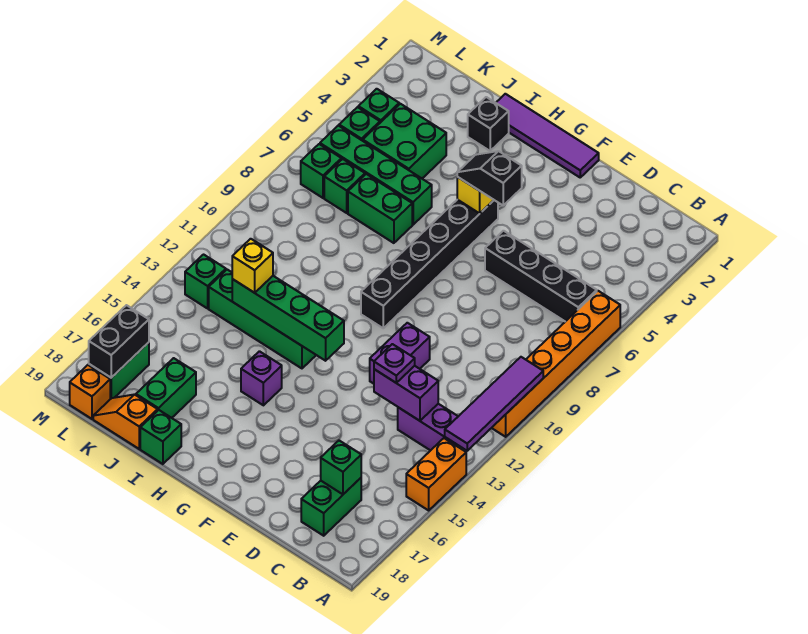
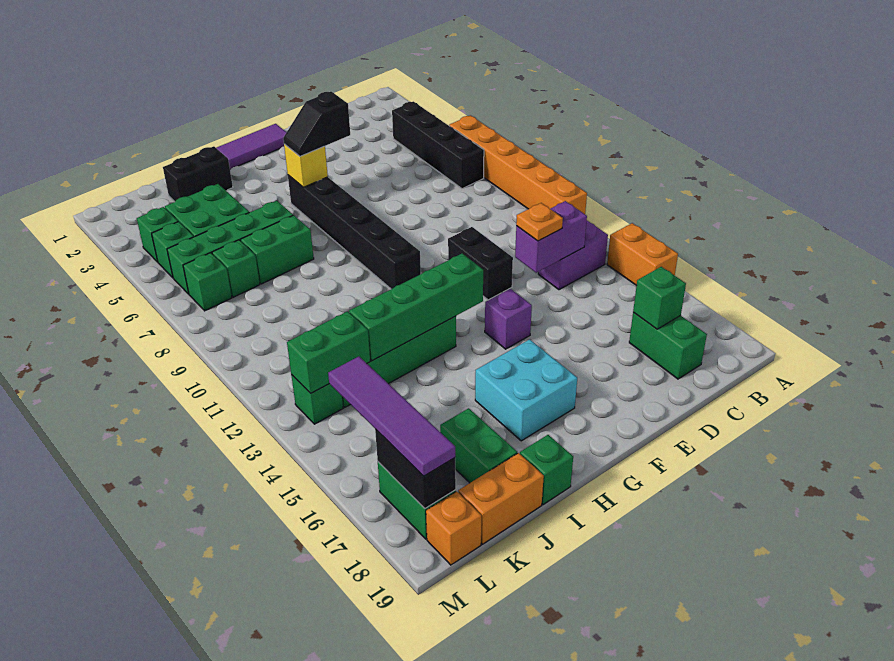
purple 1x4 tile [445,357,543,451] -> purple 1x4 tile moved to [328,356,455,476]
black 1x4 brick [485,231,597,322] -> black 1x4 brick turned to [392,101,484,189]
purple 1x1 plate [374,344,415,383] -> orange 1x1 plate [516,203,563,241]
purple 1x2 brick [370,323,430,384] -> black 1x2 brick [448,227,513,300]
none -> cyan 2x2 brick [475,339,577,441]
purple 1x1 brick [241,351,282,405] -> purple 1x1 brick moved to [485,289,532,349]
black 1x1 brick [468,97,509,151] -> black 1x2 brick [163,146,233,202]
yellow 1x1 brick [232,239,273,293] -> none
orange 1x2 slope [93,394,158,449] -> orange 1x2 brick [458,453,544,544]
none -> green 1x2 brick [287,311,370,393]

